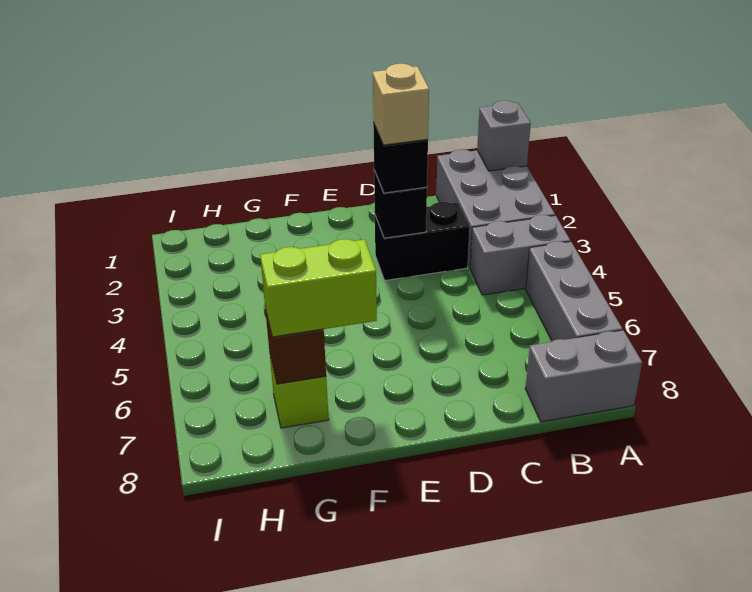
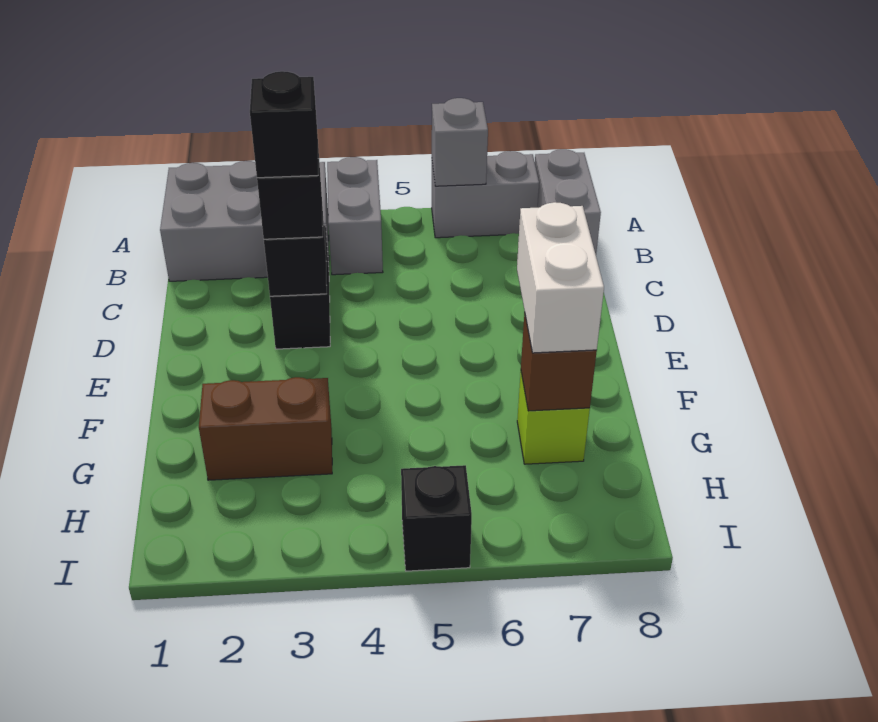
grey 1x1 brick [477,101,531,171] -> grey 1x1 brick moved to [432,98,488,186]
grey 1x3 brick [526,241,622,341] -> grey 1x2 brick [432,151,539,238]
tan 1x1 brick [373,64,429,145] -> black 1x1 brick [250,71,318,178]
lime 1x2 brick [260,239,377,337] -> white 1x2 brick [517,202,604,353]
none -> brown 1x2 brick [199,377,332,480]
none -> black 1x1 brick [401,465,472,571]

